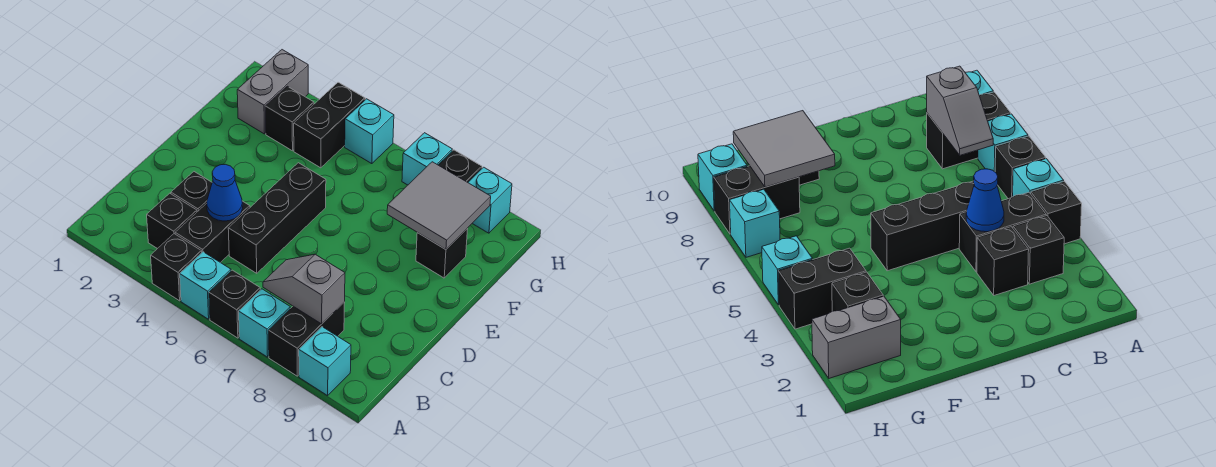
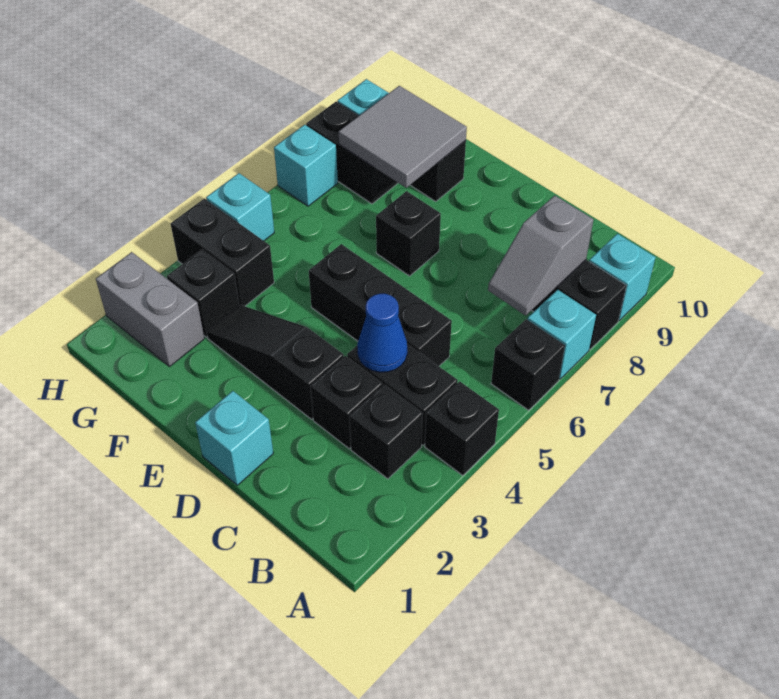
cyan 1x1 brick [180,252,231,319] -> cyan 1x1 brick moved to [195,391,273,485]
none -> black 1x3 slope [207,305,344,419]
none -> black 1x1 brick [376,191,441,276]

